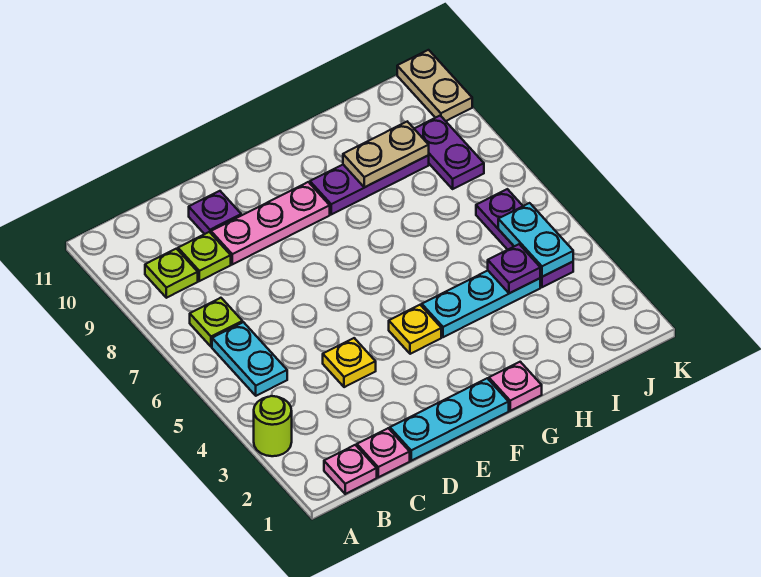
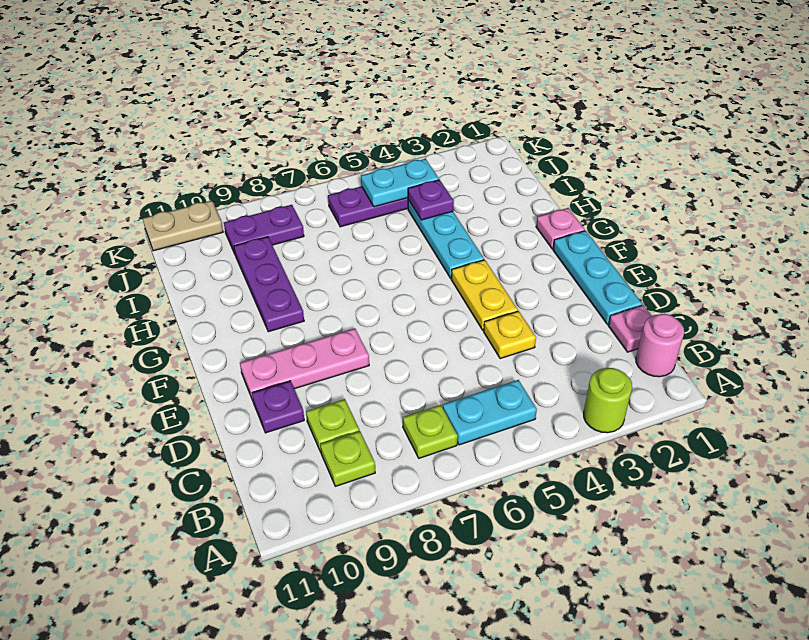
pink 1x1 plate [324,445,377,494] -> pink 1x1 round brick [636,314,684,377]
pink 1x3 plate [211,182,330,264] -> pink 1x3 plate turned to [240,328,369,400]
yellow 1x1 plate [389,305,441,354] -> yellow 1x2 plate [451,260,518,331]
tan 1x2 plate [343,122,429,187] -> none

